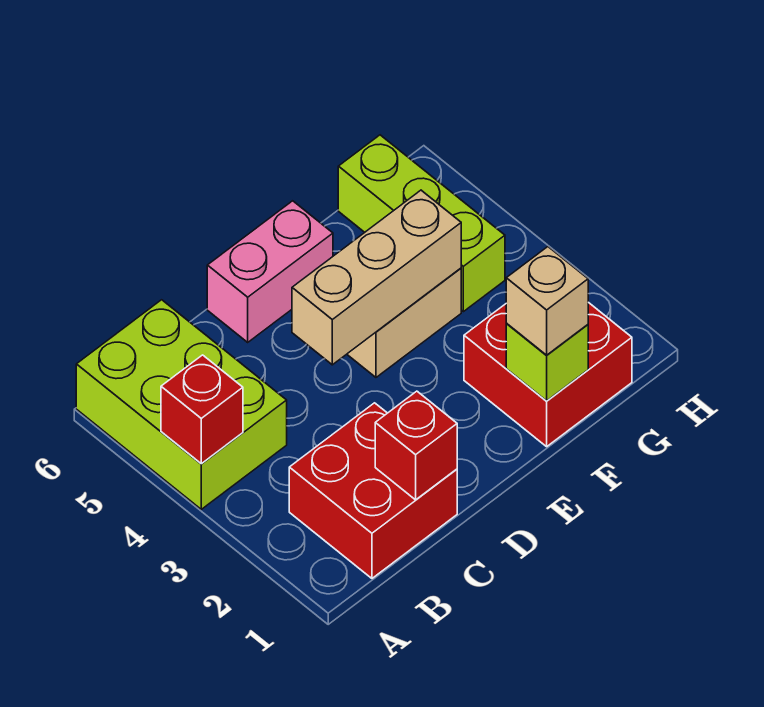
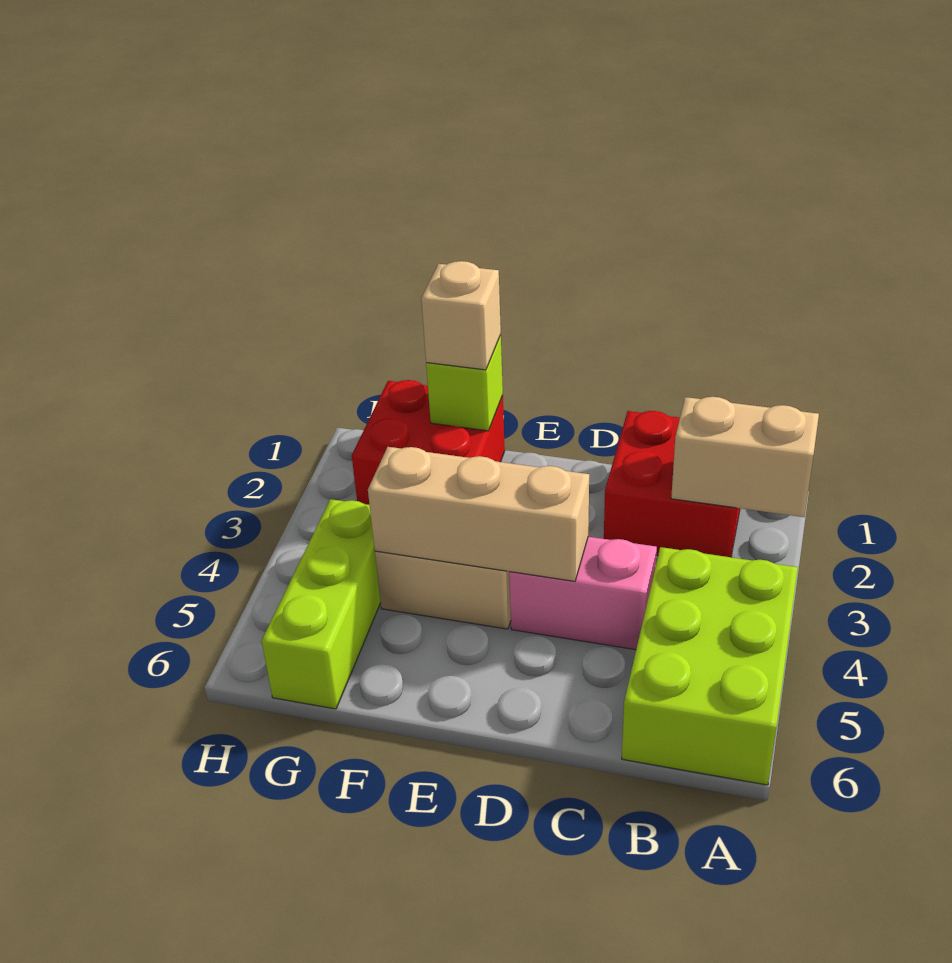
none -> tan 1x2 brick [671,397,819,517]
red 1x1 brick [161,355,243,464] -> none
red 1x1 brick [375,391,457,500] -> none
pink 1x2 brick [207,201,333,342] -> pink 1x2 brick moved to [509,537,657,650]

